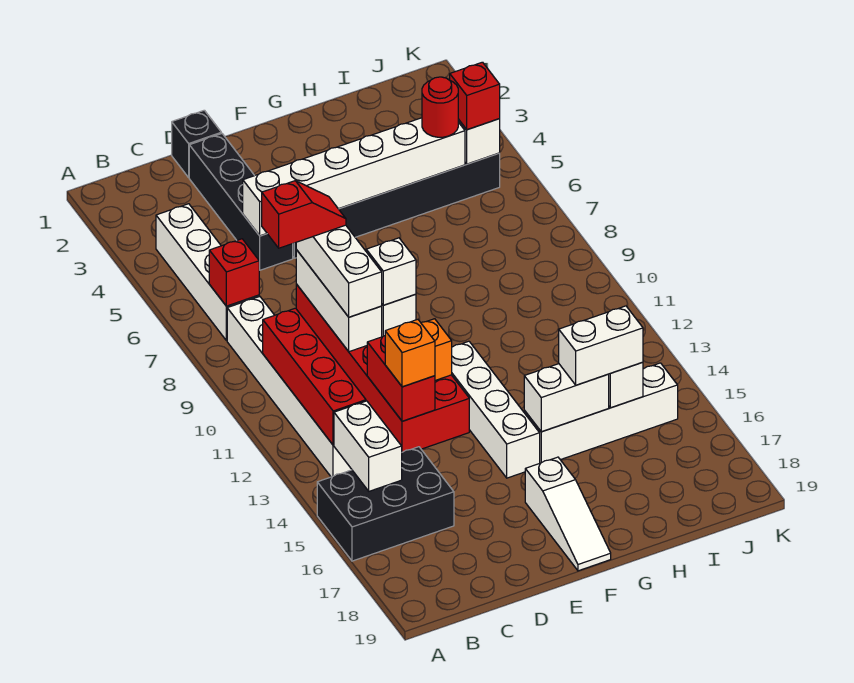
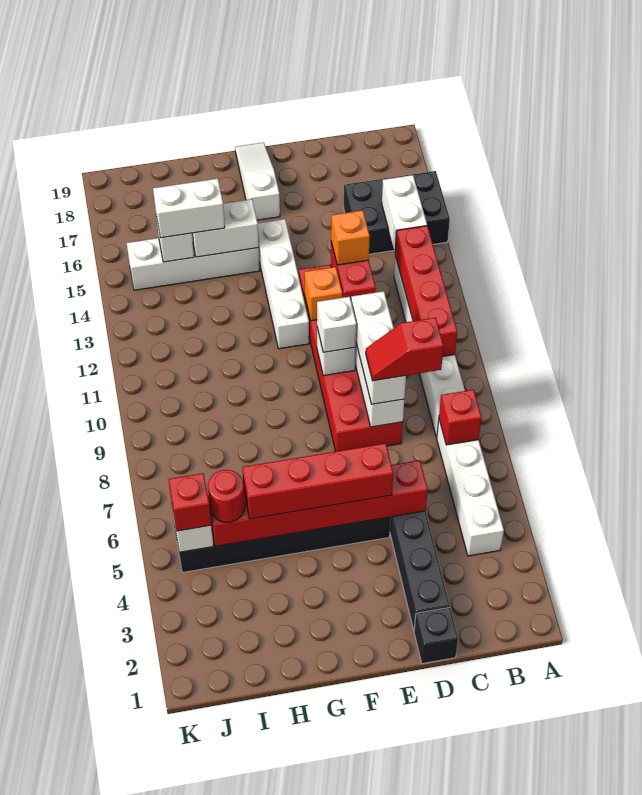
white 1x6 brick [243,118,465,236] -> red 1x6 brick [208,460,428,546]
none -> red 1x4 brick [242,443,393,519]

